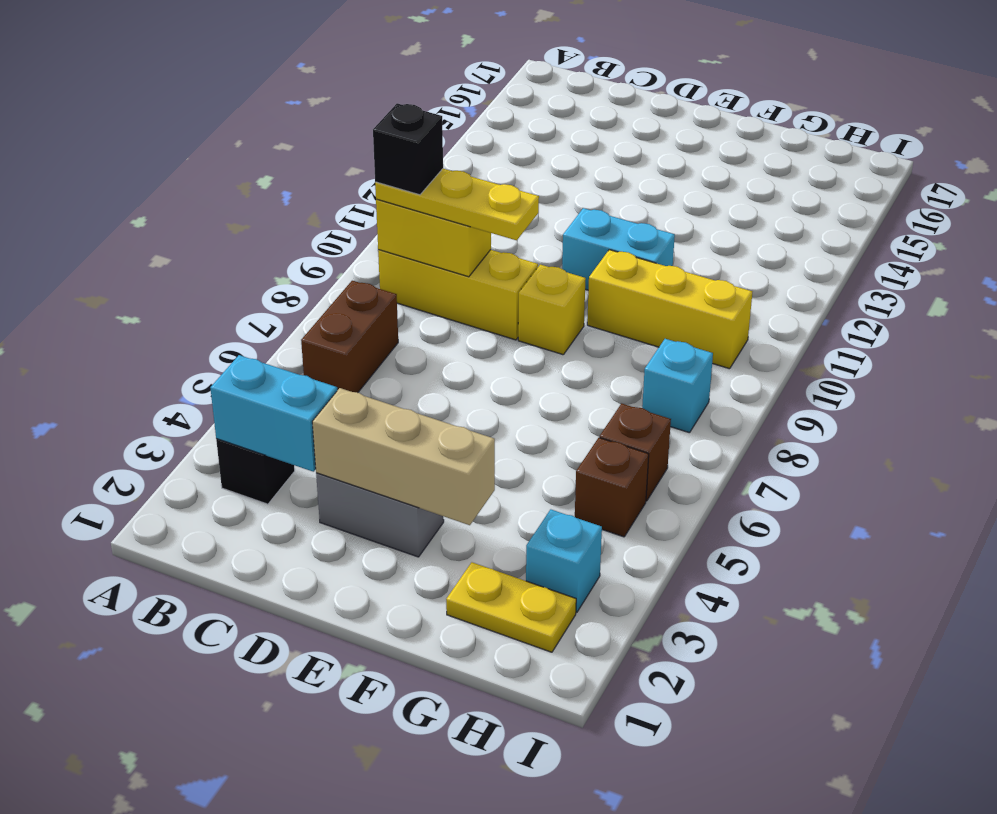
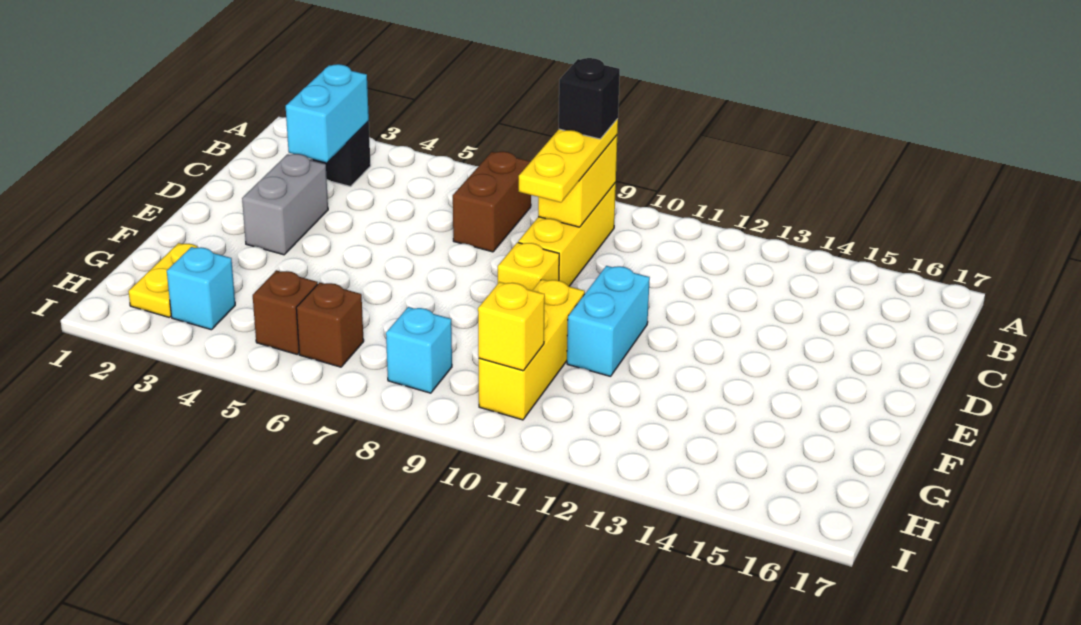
brown 1x2 brick [301,281,398,393] -> brown 1x2 brick turned to [453,151,531,252]
tan 1x3 brick [312,388,495,525] -> none
none -> yellow 1x1 brick [478,282,545,371]

